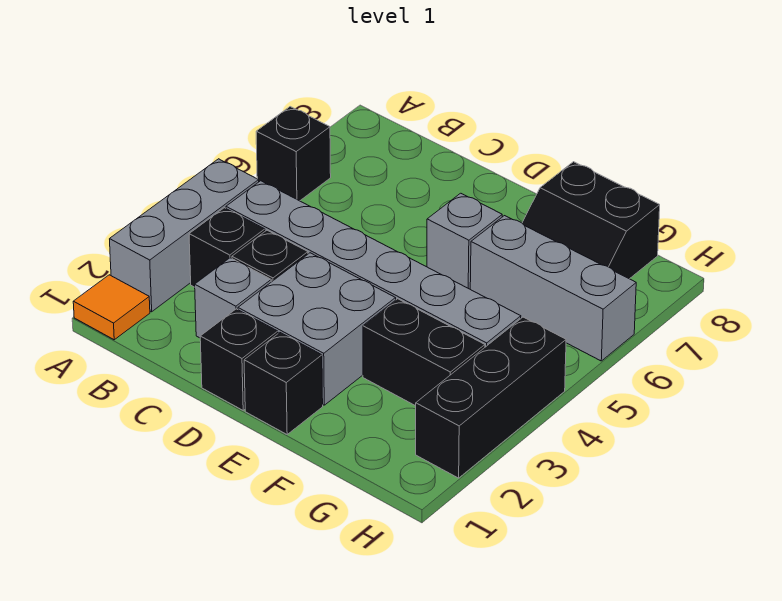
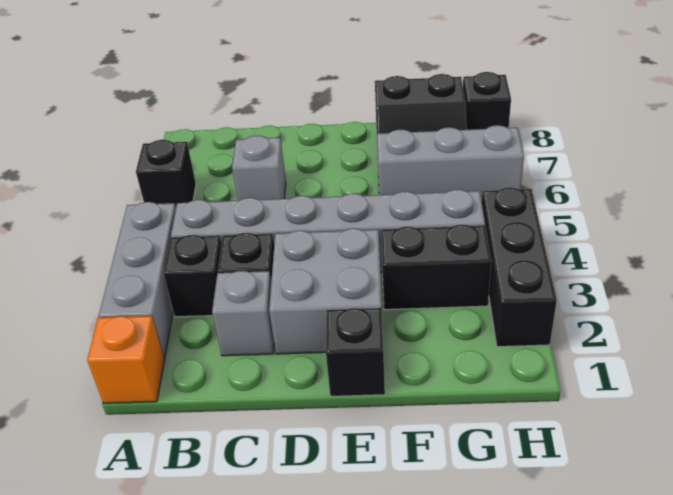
orange 1x1 tile [73,275,150,340] -> orange 1x1 brick [87,316,165,403]
black 1x1 brick [200,309,278,410] -> black 1x1 brick moved to [463,72,511,130]
grey 1x1 brick [427,193,502,289] -> grey 1x1 brick moved to [232,136,286,201]

